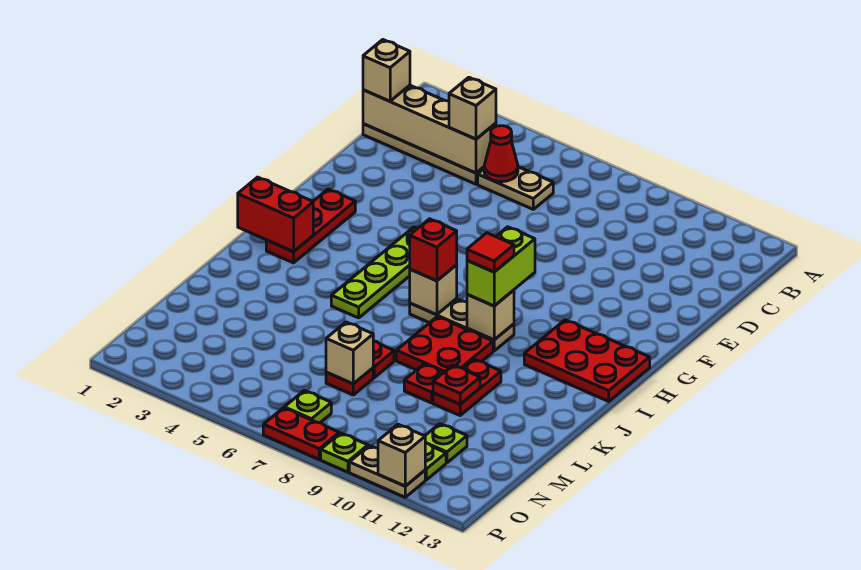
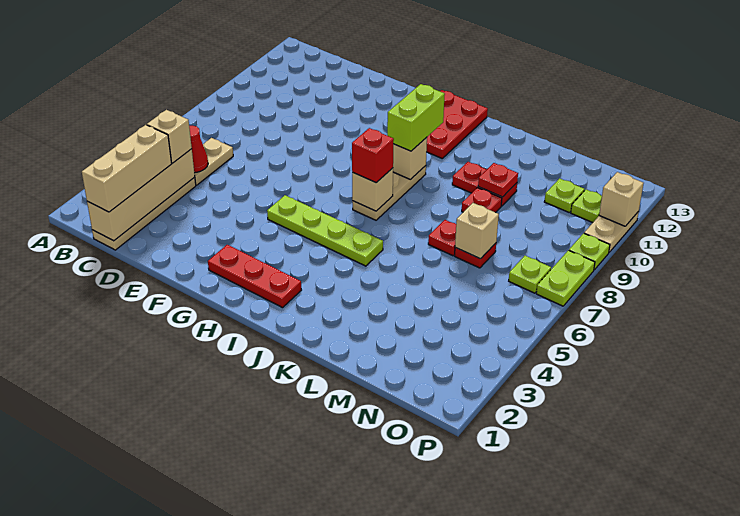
tan 1x1 brick [363,40,410,101] -> tan 1x3 brick [82,125,172,212]
lime 1x2 brick [467,227,535,306] -> lime 1x2 brick turned to [387,84,445,151]
red 1x2 brick [238,177,313,252] -> none
red 1x1 tile [467,233,514,272] -> none
red 2x2 plate [396,317,493,372] -> none
red 1x2 plate [263,408,339,459] -> lime 1x2 plate [536,250,595,306]

